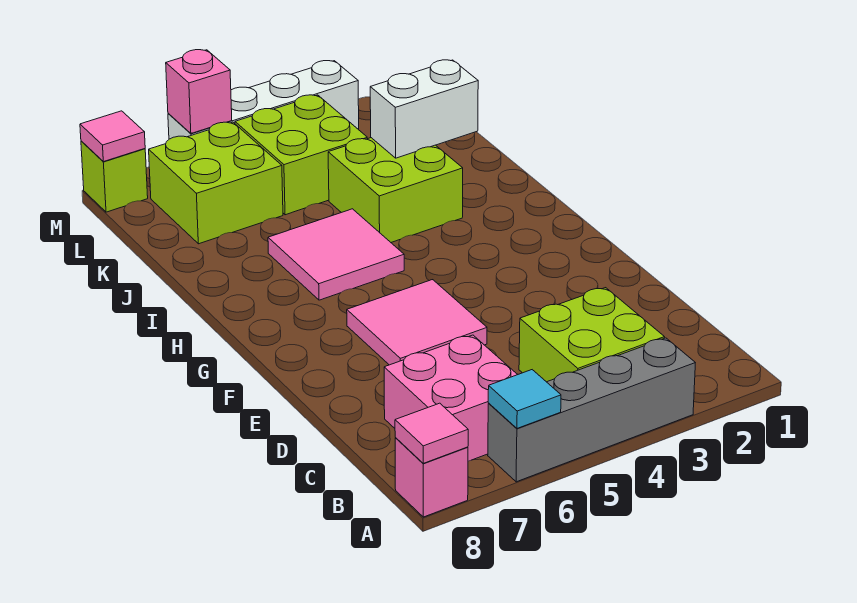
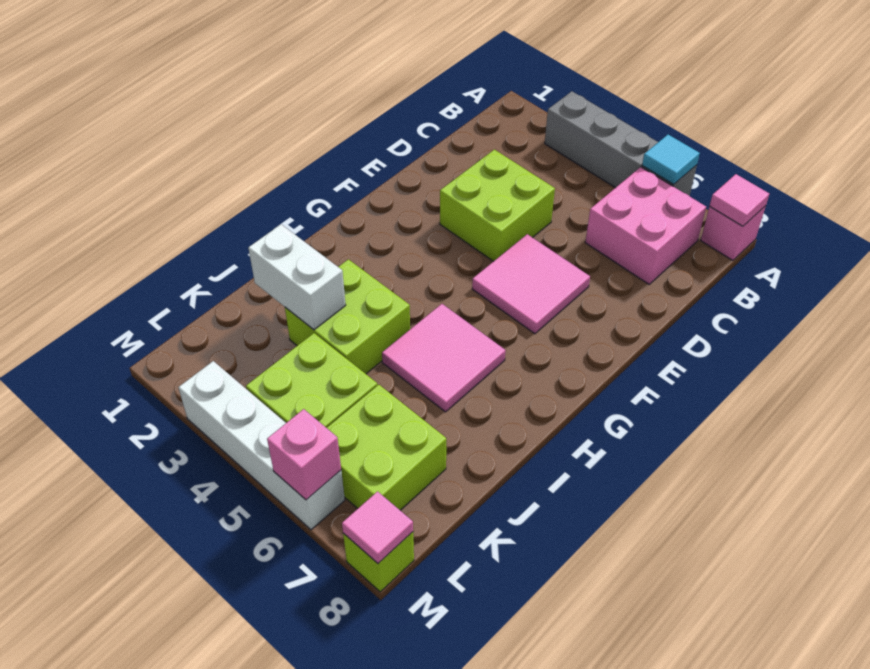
lime 2x2 brick [519,288,664,382] -> lime 2x2 brick moved to [440,150,555,261]

